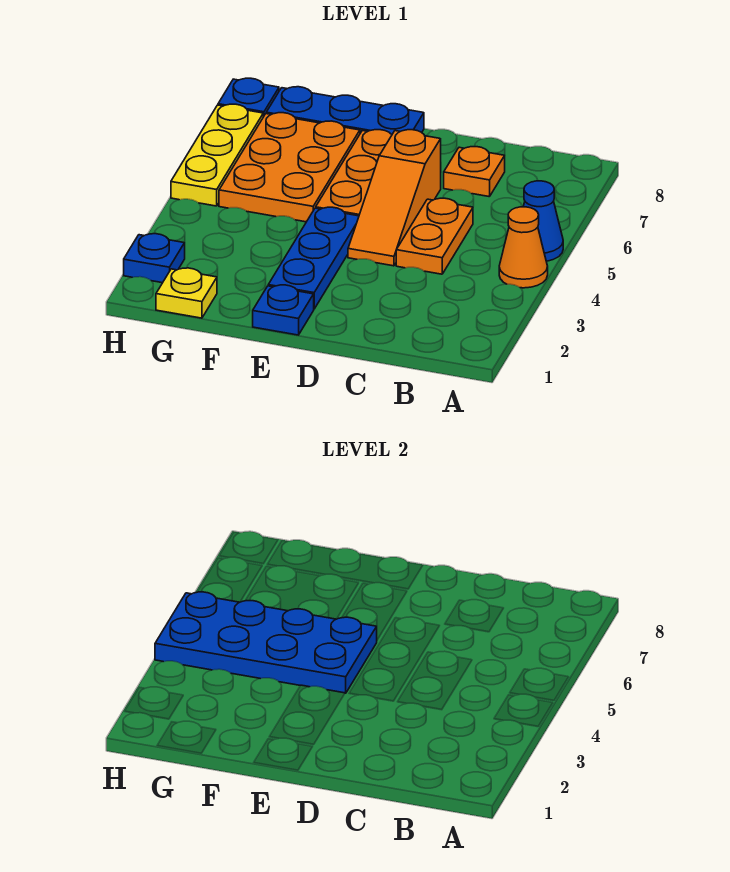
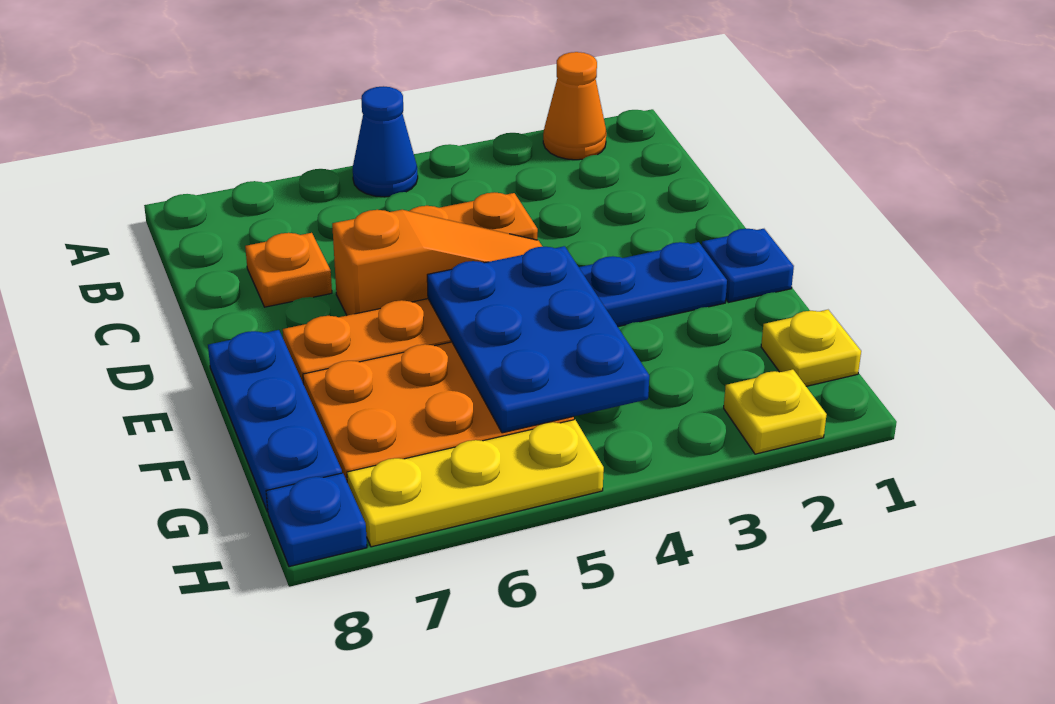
orange 1x1 cone [499,207,548,288] -> orange 1x1 cone moved to [543,52,606,160]
blue 2x4 plate [155,592,377,693] -> blue 2x3 plate [427,246,649,433]
blue 1x1 plate [124,234,185,283] -> yellow 1x1 plate [724,369,827,454]

